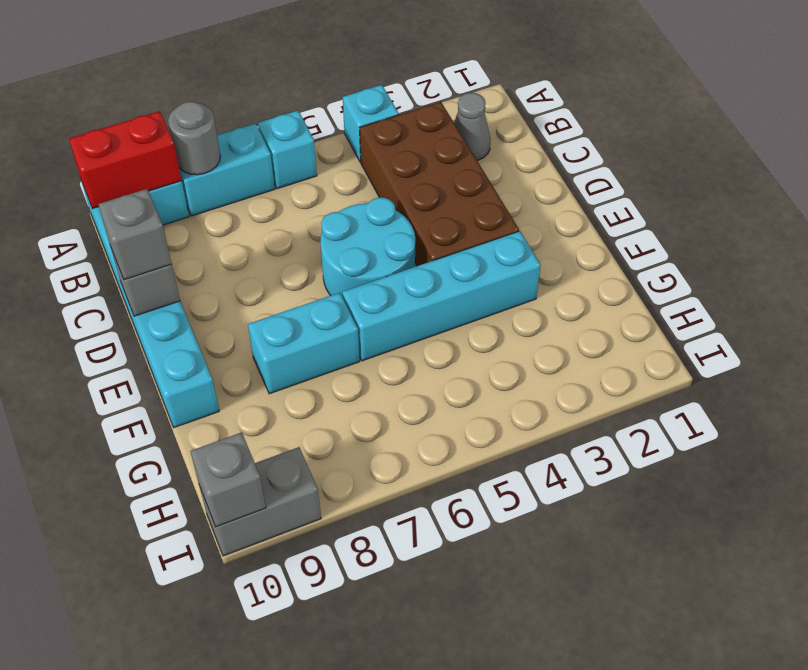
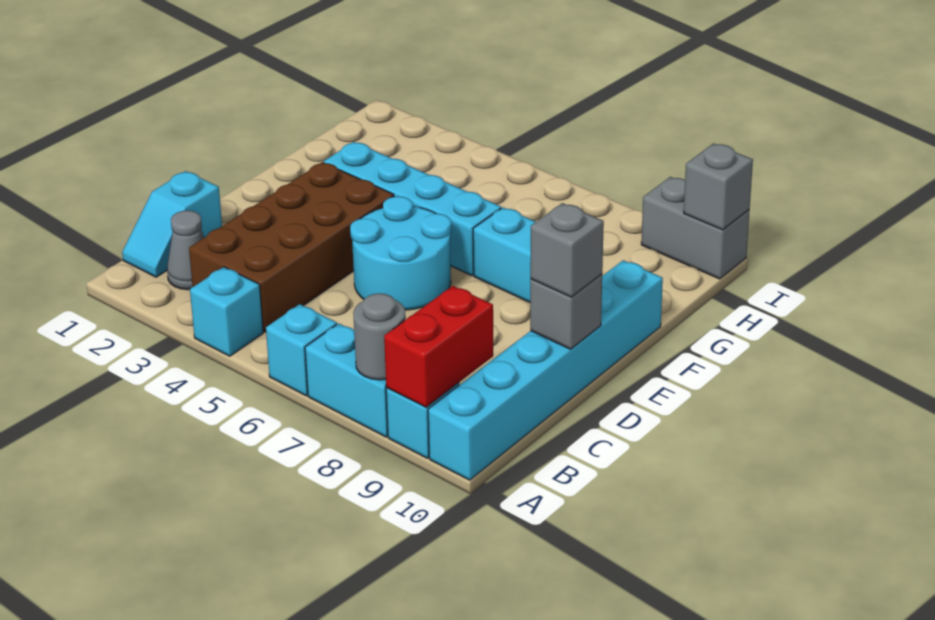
red 1x2 brick [69,111,182,209] -> red 1x2 brick turned to [384,286,493,407]
none -> cyan 1x2 slope [122,171,222,277]

